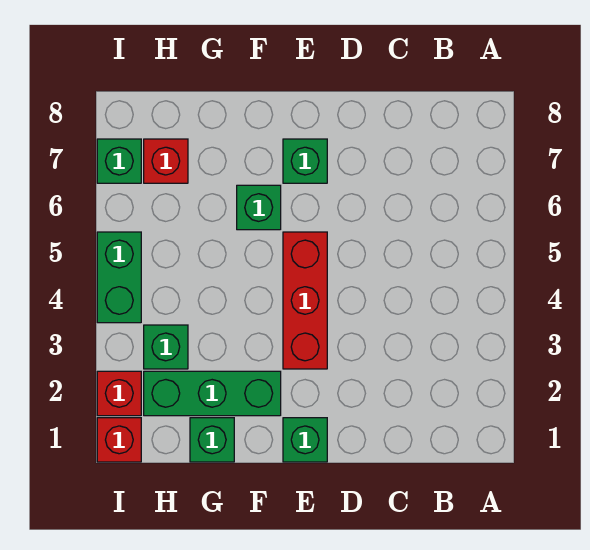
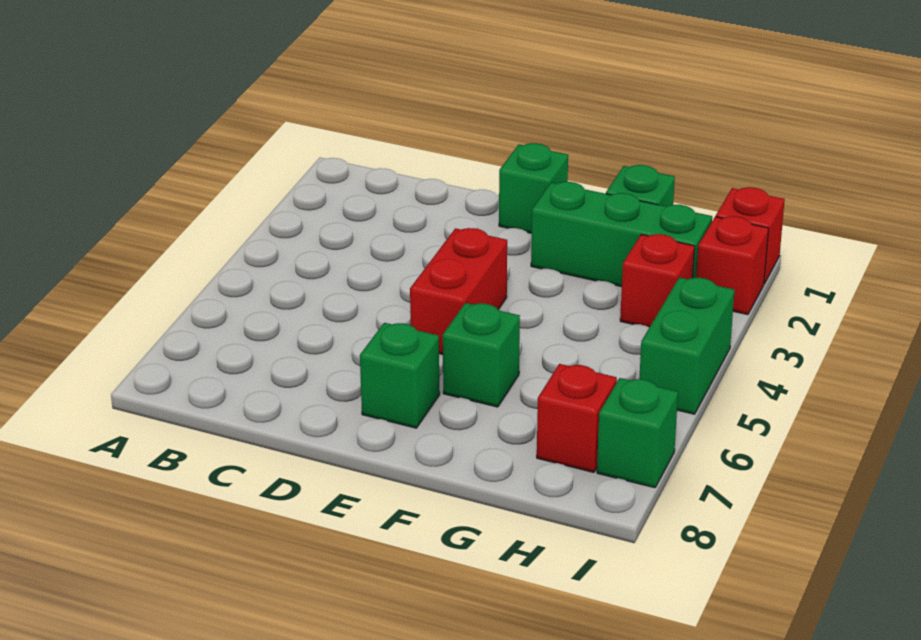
red 1x3 brick [283,232,327,369] -> red 1x2 brick [410,228,507,354]
green 1x1 brick [144,325,188,369] -> red 1x1 brick [620,234,695,327]

